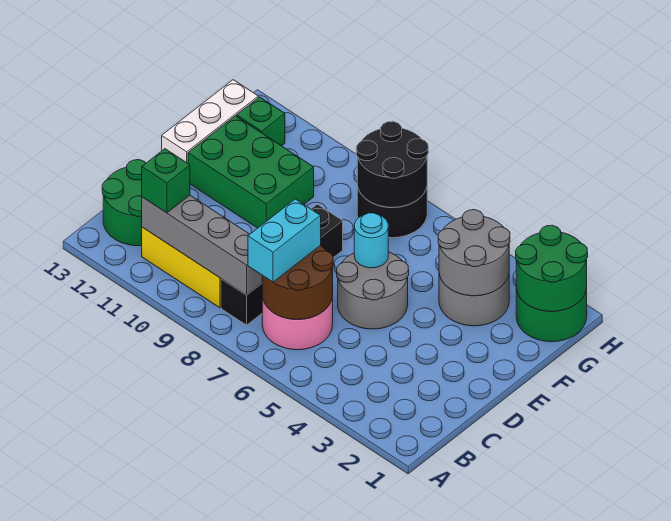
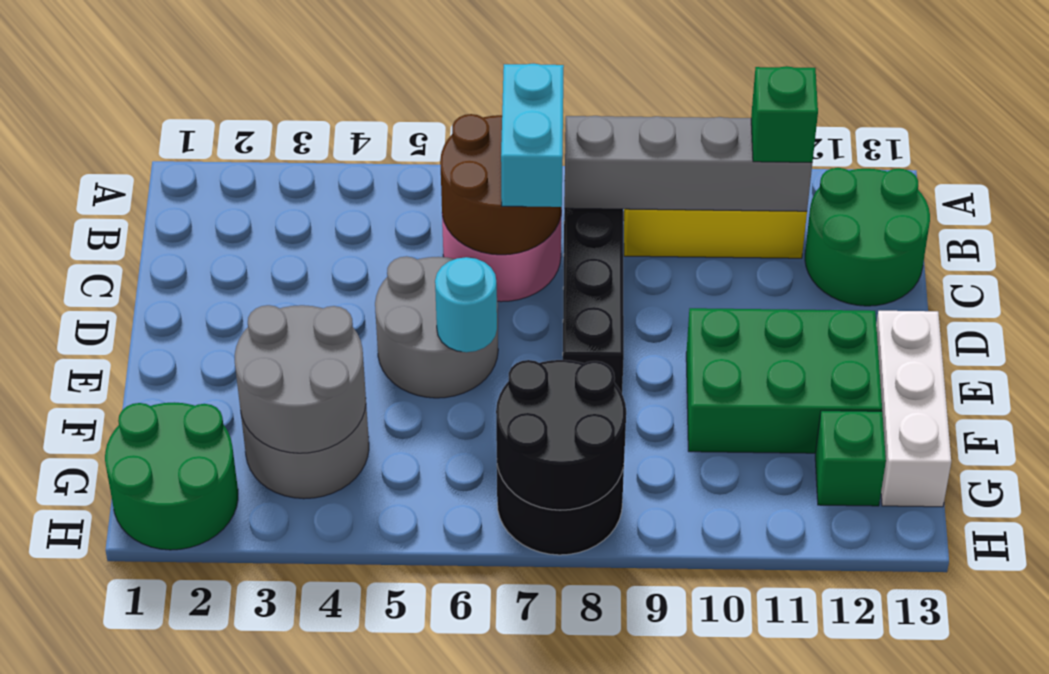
green 2x2 round brick [516,225,588,311] -> none

